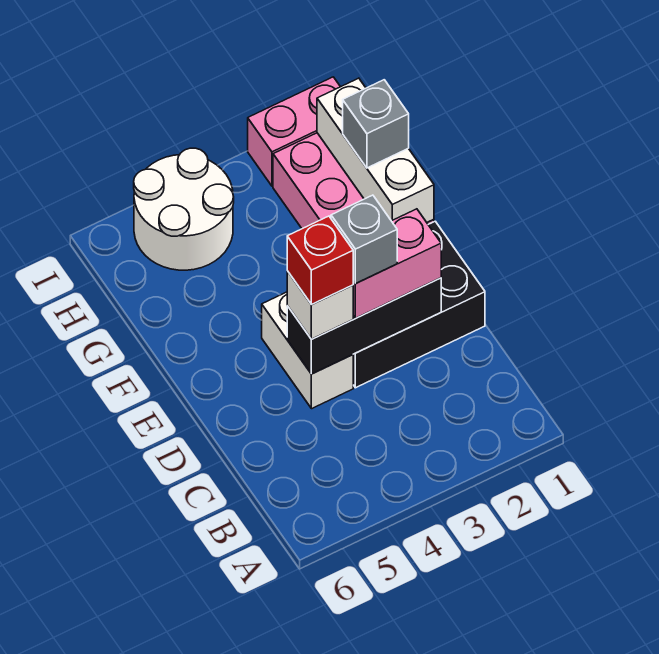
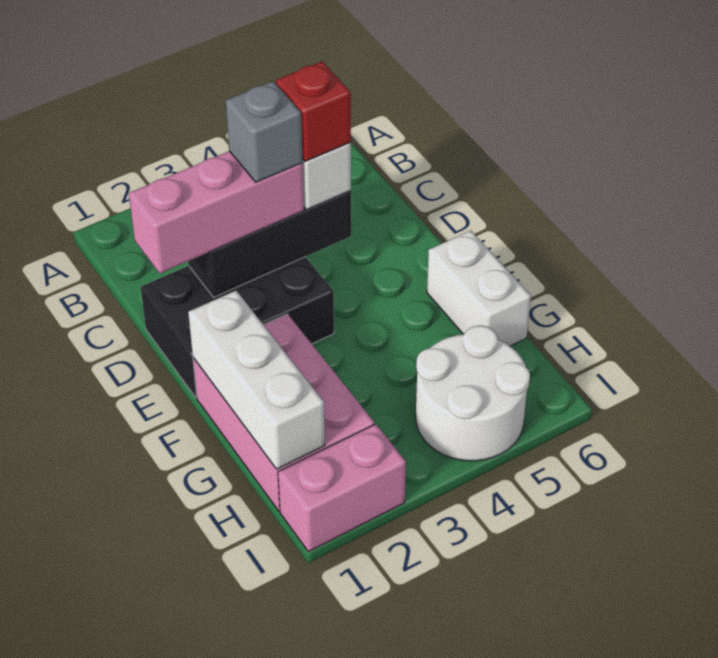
pink 1x2 brick [353,209,441,318] -> pink 1x3 brick [129,151,304,273]
white 1x2 brick [262,292,353,409] -> white 1x2 brick moved to [427,231,531,346]
grey 1x1 brick [343,80,409,168] -> none

